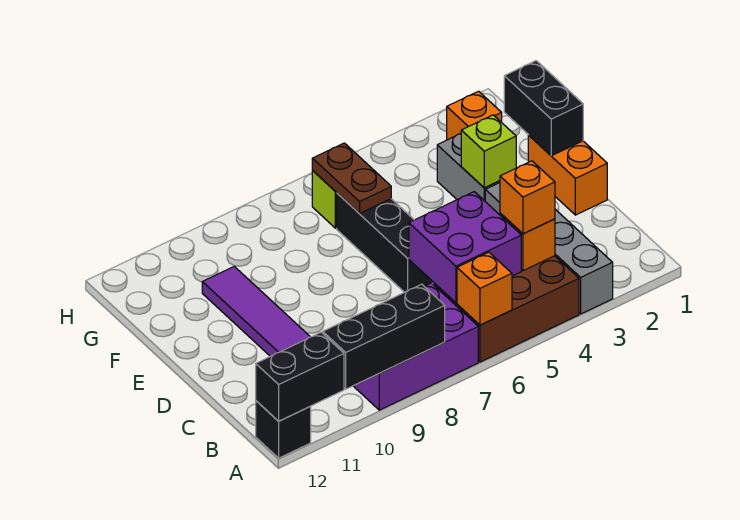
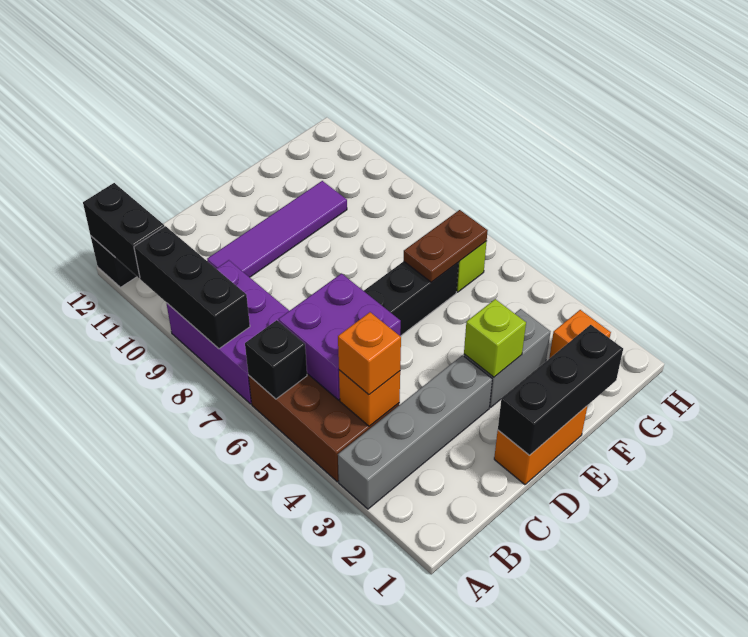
orange 1x1 brick [457,252,512,325] -> black 1x1 brick [245,320,307,399]
black 1x2 brick [504,61,583,156] -> black 1x3 brick [498,325,623,455]

